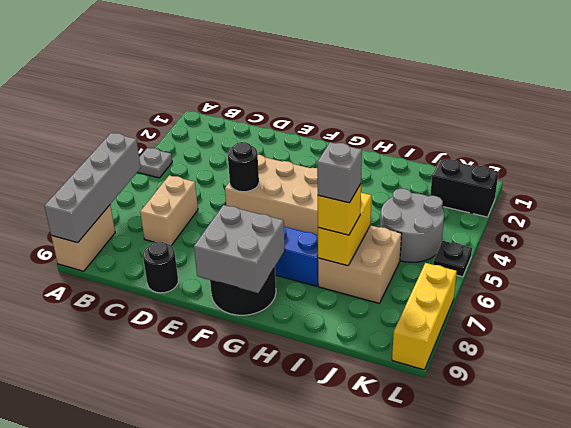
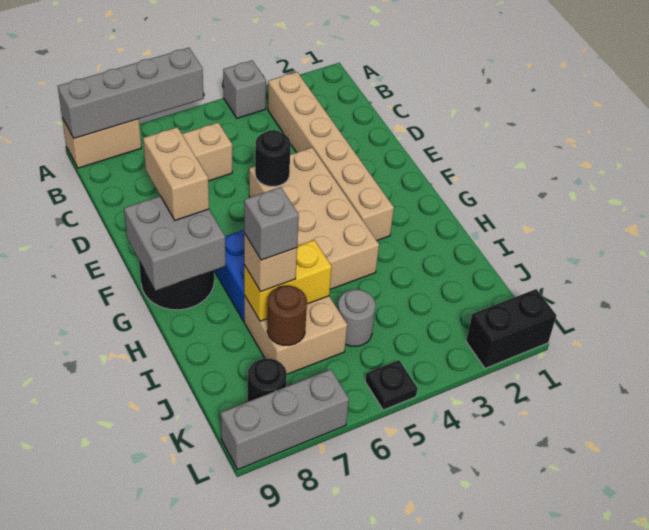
grey 1x1 plate [137,148,172,178] -> grey 1x1 brick [223,61,266,118]
none -> tan 1x6 brick [268,72,394,240]
black 1x1 round brick [143,242,178,293] -> black 1x1 round brick moved to [248,358,287,401]
none -> tan 1x2 brick [143,127,209,220]
yellow 1x1 brick [318,184,361,235] -> tan 1x1 brick [244,234,297,292]
grey 2x2 round brick [380,188,444,262] -> grey 1x1 round brick [338,289,375,346]
none -> brown 1x1 round brick [267,286,307,345]
black 1x2 brick [430,159,499,217] -> black 1x2 brick turned to [466,289,556,368]
yellow 1x3 brick [392,263,457,370] -> grey 1x3 brick [221,369,349,470]

